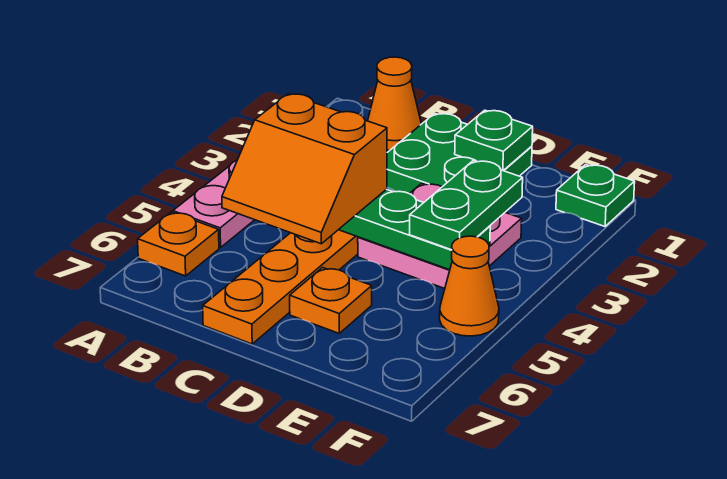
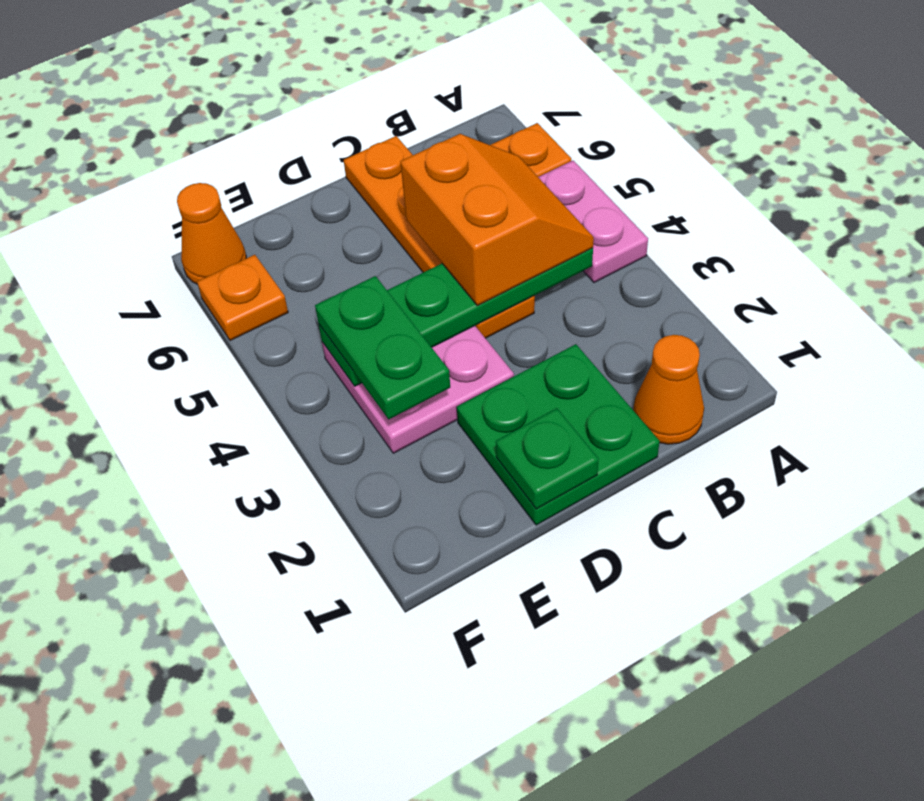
orange 2x2 slope [222,94,387,244] -> orange 2x2 slope turned to [400,134,594,306]
orange 1x1 plate [290,268,372,333] -> orange 1x1 plate moved to [197,255,288,341]
green 1x1 plate [556,165,635,226] -> none
orange 1x1 cone [440,236,499,336] -> orange 1x1 cone moved to [177,183,246,284]

